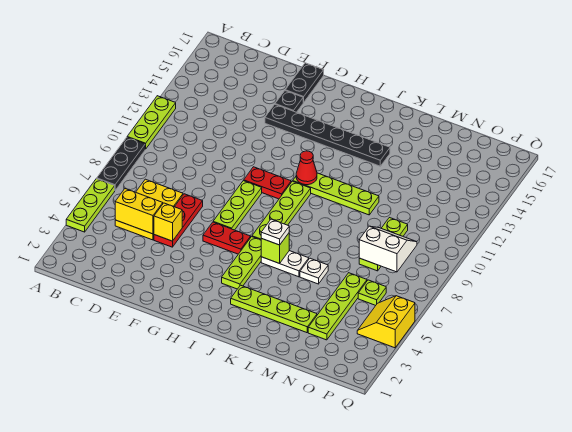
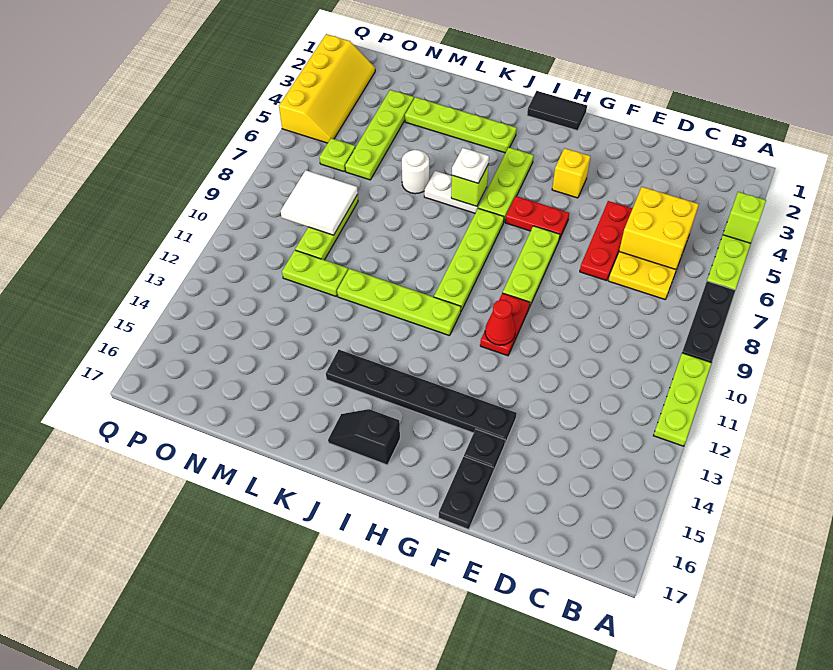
none -> lime 1x1 brick [723,192,766,243]
yellow 1x2 brick [115,189,163,234] -> yellow 2x2 brick [619,187,699,270]
yellow 1x1 brick [154,203,182,241] -> yellow 1x1 brick moved to [552,148,590,198]
red 1x2 plate [244,167,291,199] -> red 1x2 plate turned to [480,293,530,356]
none -> black 1x2 tile [527,91,587,131]
red 1x1 cone [296,151,317,185] -> red 1x1 cone moved to [485,300,515,345]
none -> black 1x2 slope [328,409,400,465]
white 1x1 plate [300,258,328,284] -> white 1x1 round brick [402,150,429,194]
none -> lime 1x2 plate [282,250,348,296]
white 2x2 slope [359,226,417,272] -> white 2x2 tile [280,170,358,235]
yellow 2x2 slope [357,296,415,348] -> yellow 2x4 slope [279,34,375,143]

